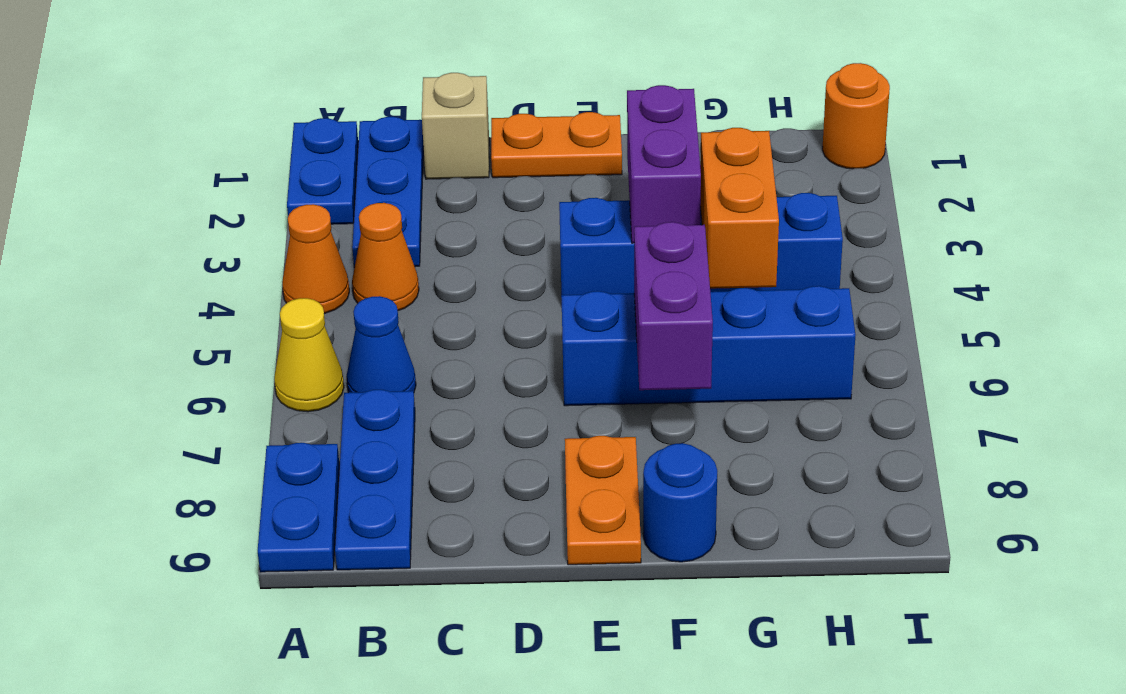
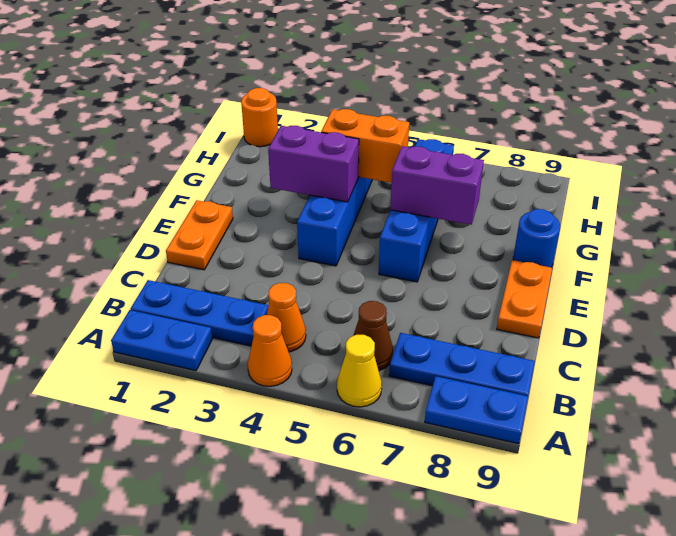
blue 1x1 cone [346,296,416,393] -> brown 1x1 cone [353,301,393,371]
tan 1x1 brick [422,73,489,179] -> none
orange 1x2 plate [565,436,641,565] -> orange 1x2 plate turned to [497,260,552,338]

